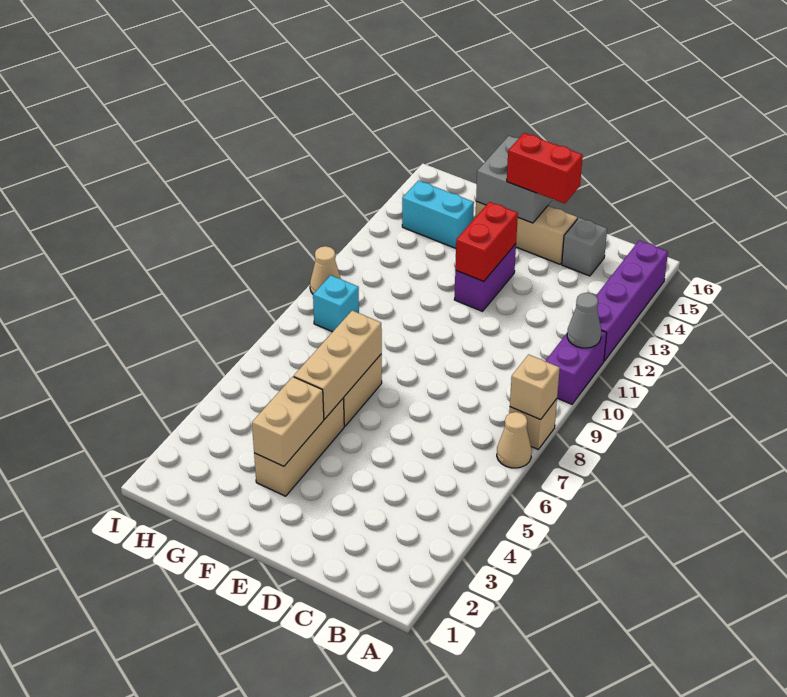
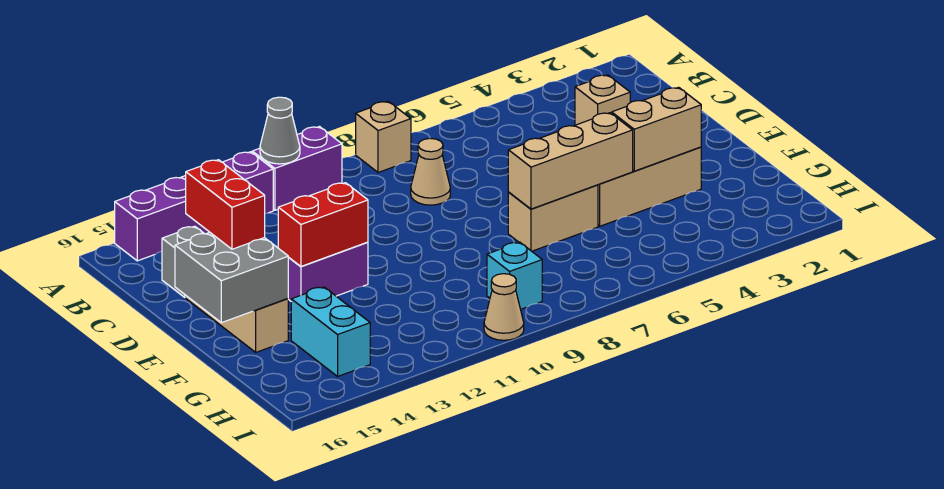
tan 1x1 cone [497,412,532,468] -> tan 1x1 cone moved to [411,138,450,205]
tan 1x1 brick [510,355,560,420] -> tan 1x1 brick moved to [575,75,630,125]

